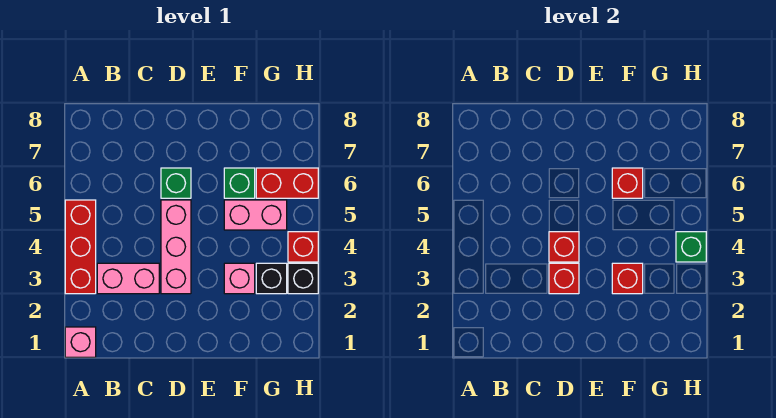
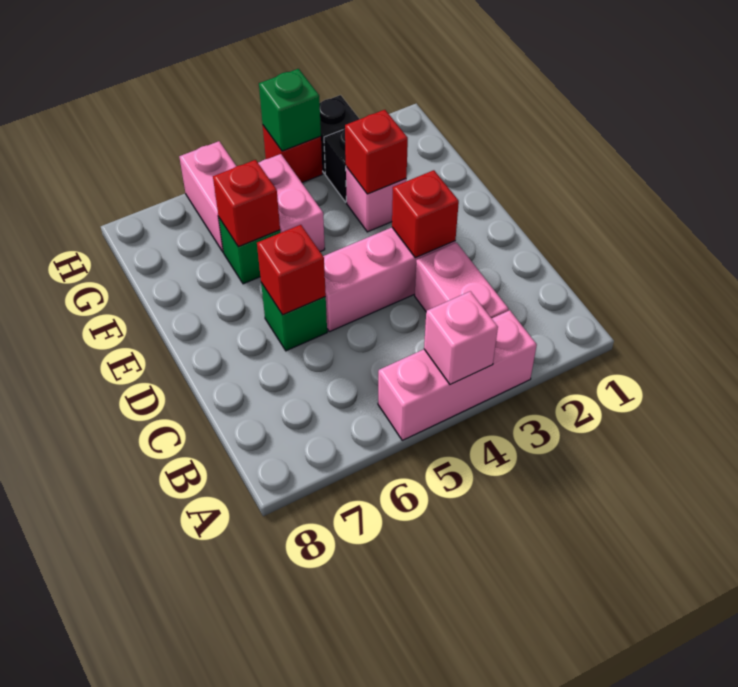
pink 1x1 brick [65,327,96,357] -> pink 1x1 brick moved to [424,291,498,385]
red 1x3 brick [65,200,96,294] -> pink 1x3 brick [378,310,537,440]
red 1x1 brick [549,232,579,262] -> red 1x1 brick moved to [257,225,326,315]
red 1x2 brick [256,168,318,198] -> pink 1x2 brick [179,141,236,252]

